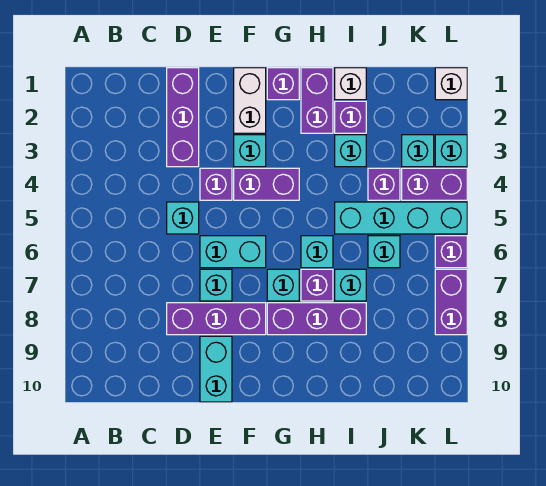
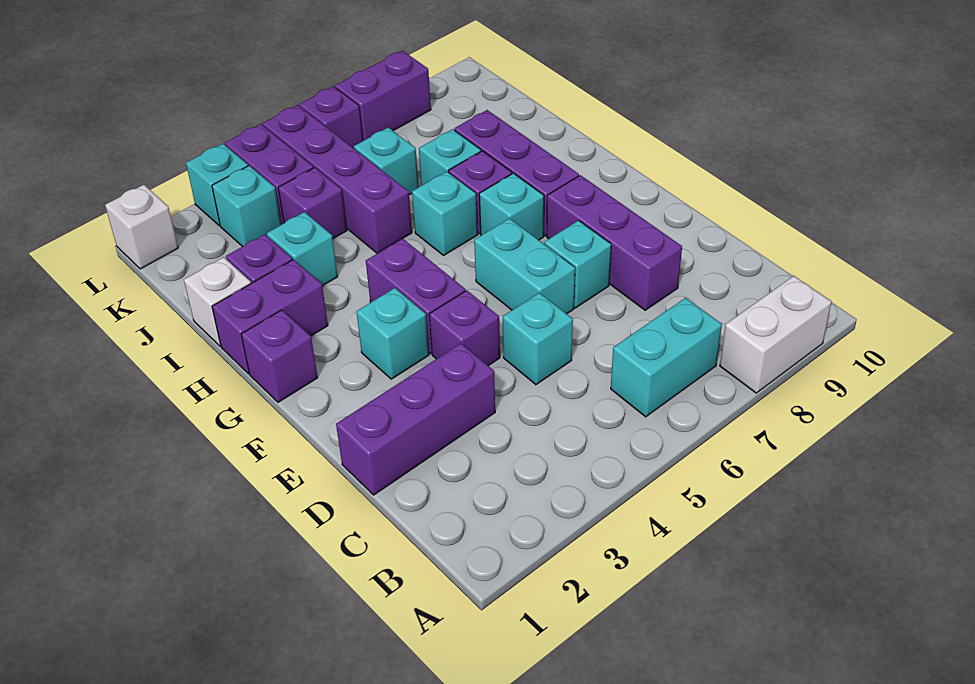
cyan 1x2 brick [200,336,232,402] -> cyan 1x2 brick moved to [611,298,722,417]
white 1x2 brick [234,68,266,133] -> white 1x2 brick moved to [720,276,831,393]
cyan 1x4 brick [335,202,467,234] -> purple 1x4 brick [263,105,412,253]

